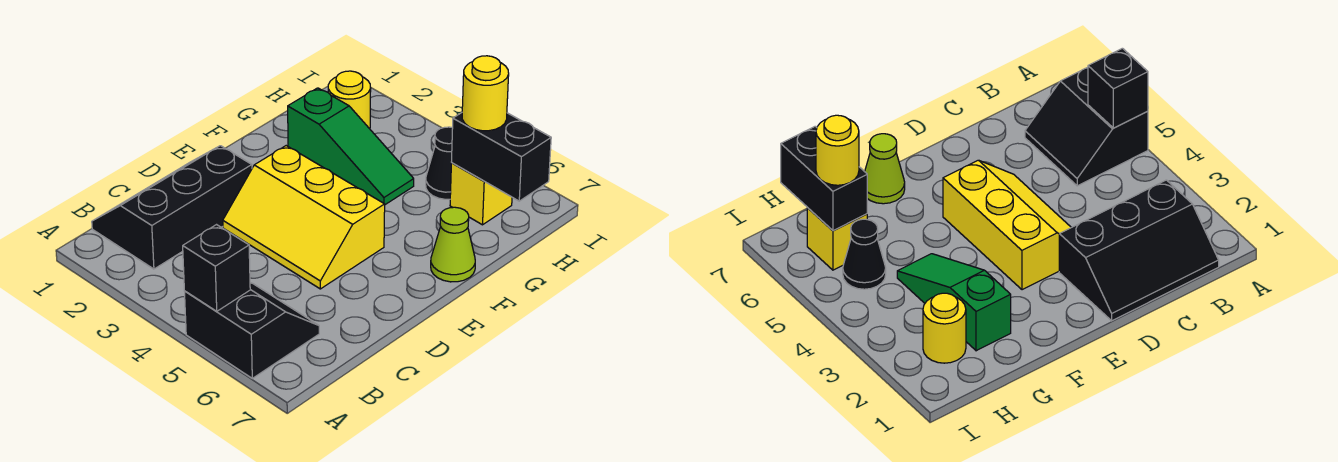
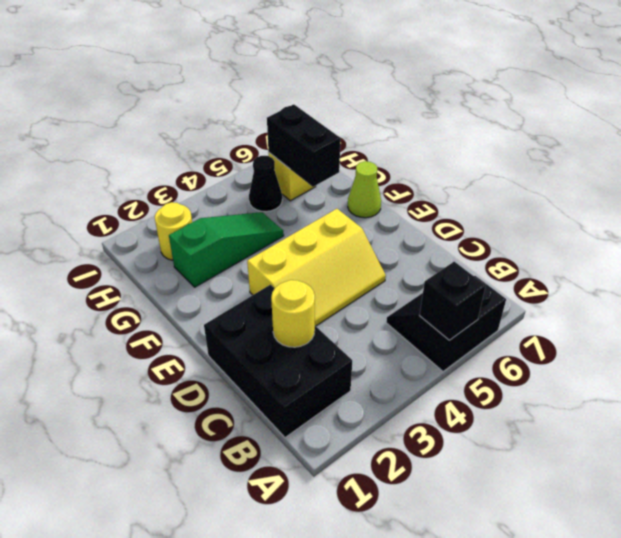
black 2x3 slope [92,146,252,269] -> black 2x3 brick [204,285,352,437]
black 1x2 brick [452,113,551,201] -> black 1x2 brick turned to [267,104,340,187]
yellow 1x1 round brick [462,56,509,131] -> yellow 1x1 round brick moved to [271,280,315,347]

